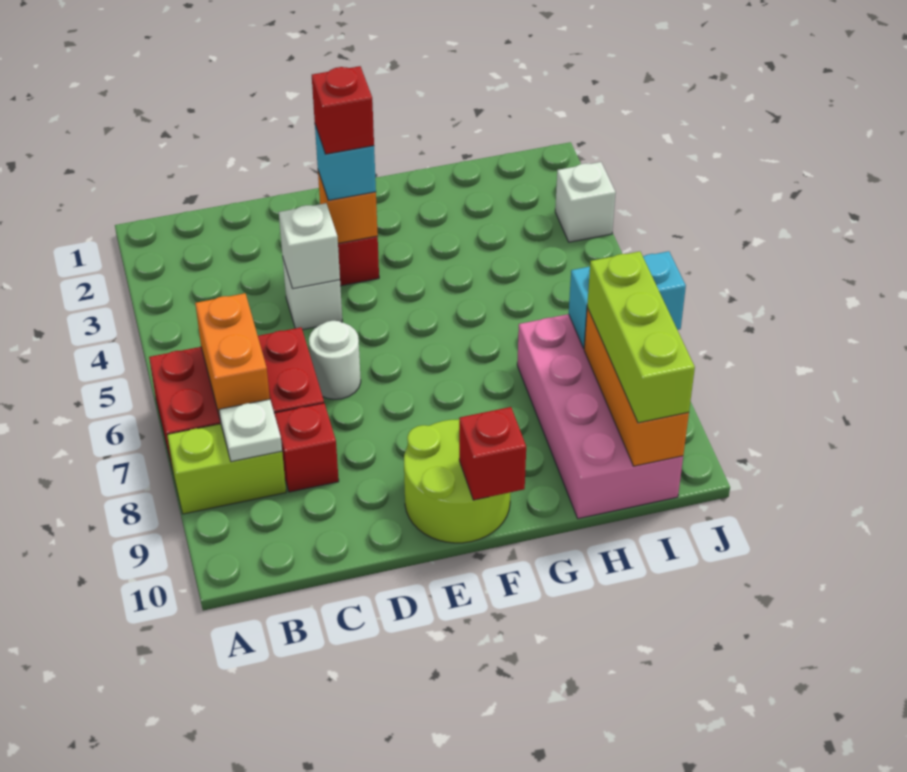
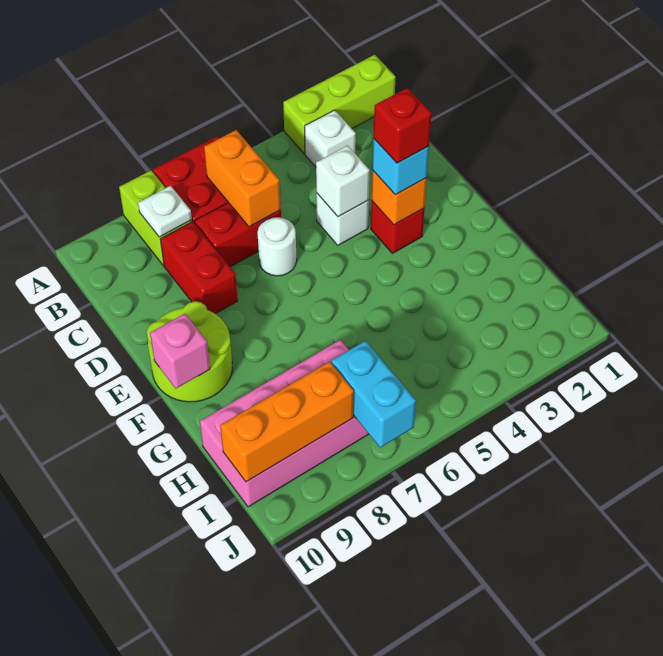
orange 1x2 brick [195,293,270,418] -> orange 1x2 brick turned to [204,130,281,227]
red 1x1 brick [274,403,339,492] -> red 1x2 brick [160,222,238,314]
red 1x1 brick [459,407,526,500] -> pink 1x1 brick [150,314,210,389]
lime 1x3 brick [587,251,695,423] -> lime 1x3 brick moved to [283,55,396,154]
white 1x1 brick [555,162,616,242] -> white 1x1 brick moved to [305,110,356,167]

